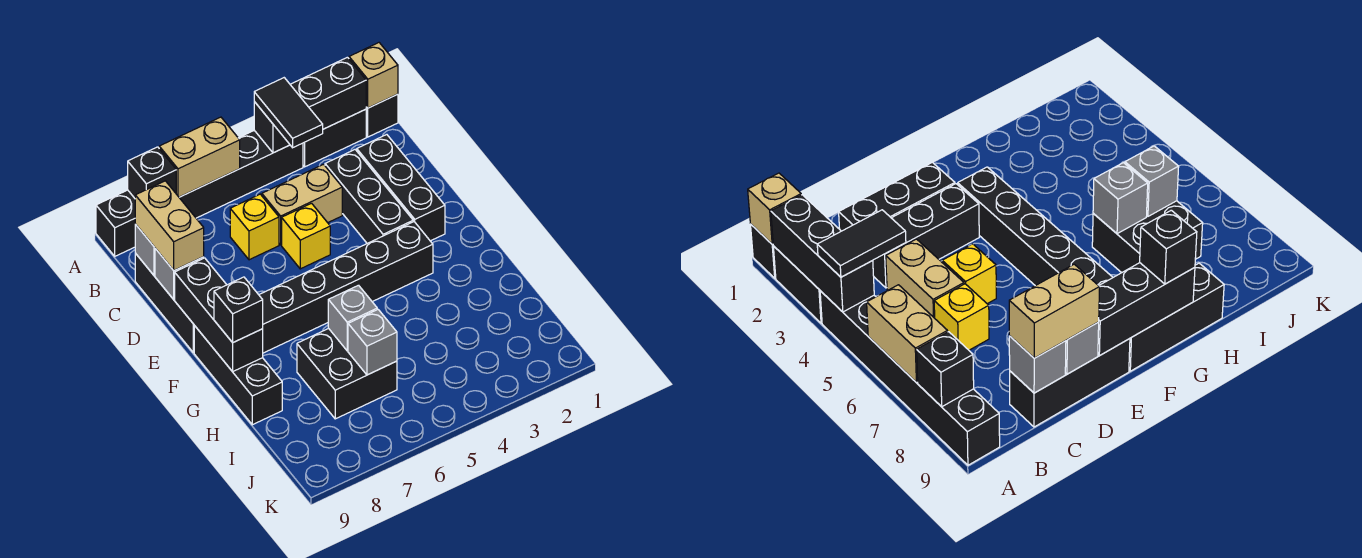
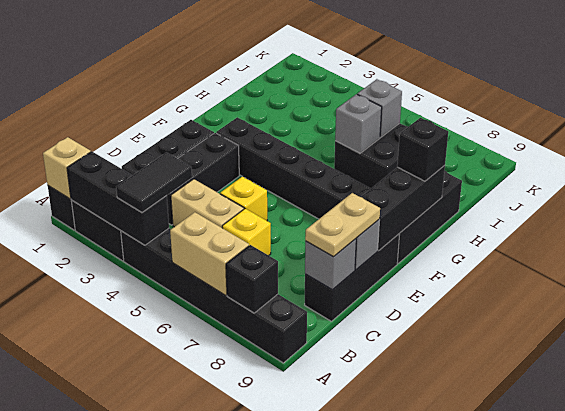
tan 1x2 brick [135,181,204,270] -> tan 1x2 plate [305,193,380,257]

